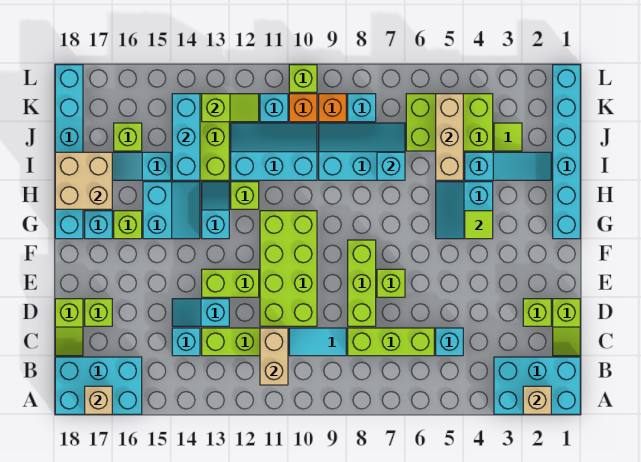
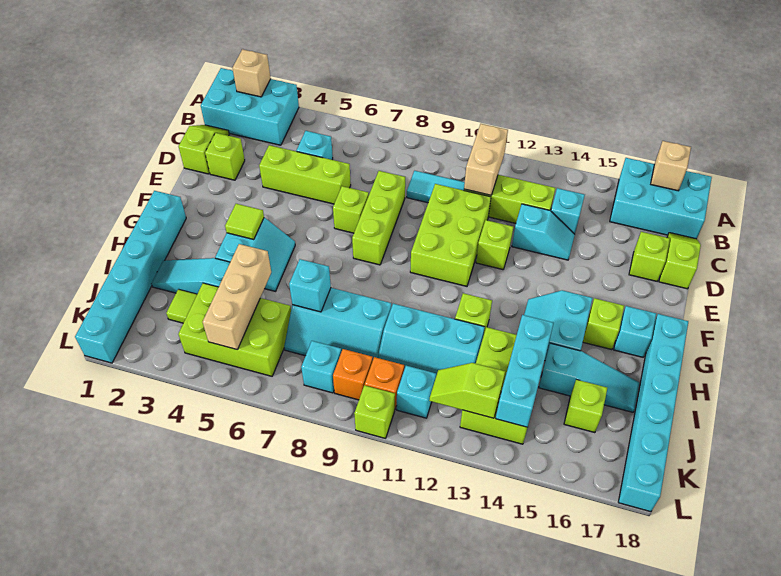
lime 1x3 brick [348,328,434,356] -> lime 1x3 brick moved to [259,145,351,204]
lime 2x4 brick [260,211,317,326] -> lime 2x3 brick [410,184,491,286]
lime 1x2 brick [202,269,259,297] -> lime 1x1 brick [476,220,513,270]
cyan 1x2 slope [202,182,229,239] -> none
tan 2x2 brick [55,152,112,209] -> none

